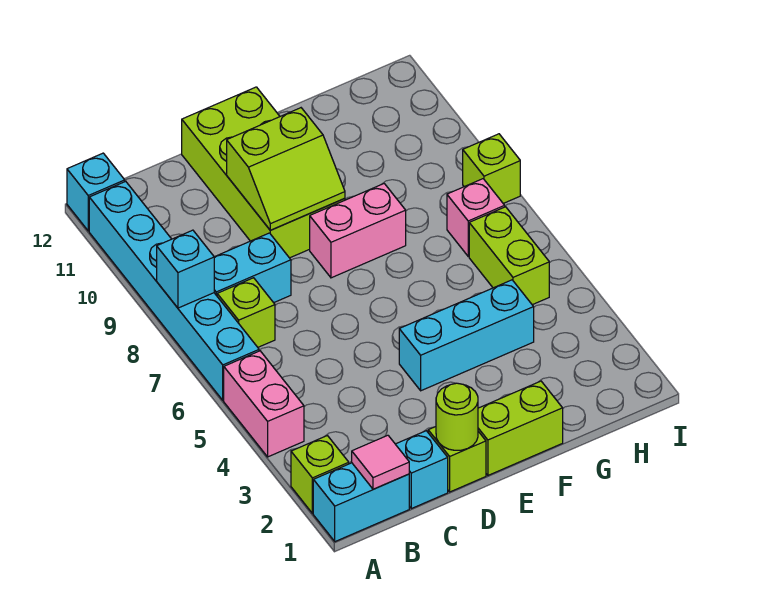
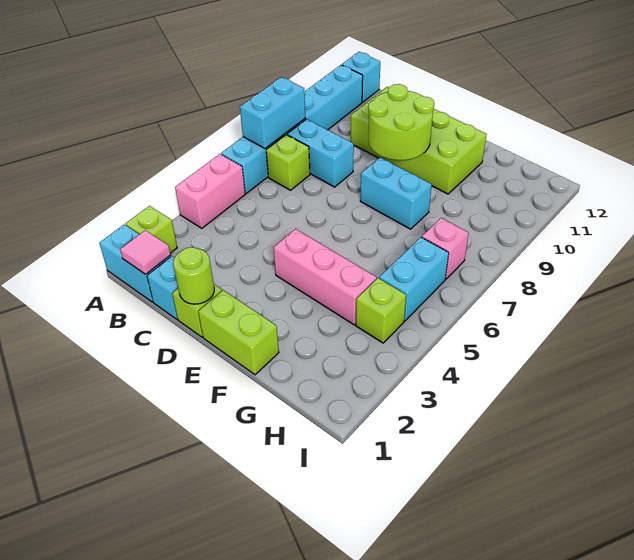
cyan 1x1 brick [157,230,214,308] -> cyan 1x2 brick [240,77,305,149]
lime 2x4 brick [182,87,345,258] -> lime 2x4 brick turned to [351,87,487,194]
lime 2x2 slope [227,108,345,230] -> lime 2x2 round brick [368,84,434,160]
cyan 1x3 brick [399,280,534,391] -> pink 1x3 brick [273,229,377,325]
pink 1x2 brick [310,184,406,278] -> cyan 1x2 brick [360,157,432,229]
lime 1x2 brick [469,207,549,305] -> cyan 1x2 brick [379,237,449,321]
lime 1x1 brick [463,134,520,203] -> lime 1x1 brick moved to [356,278,406,343]

